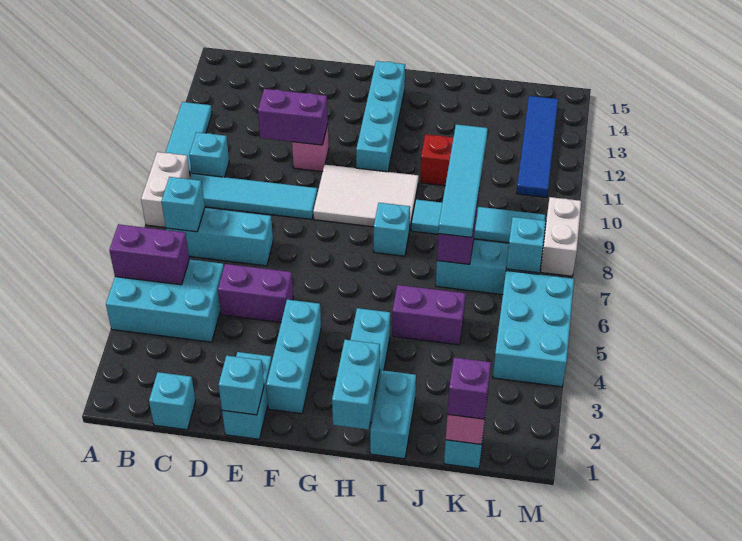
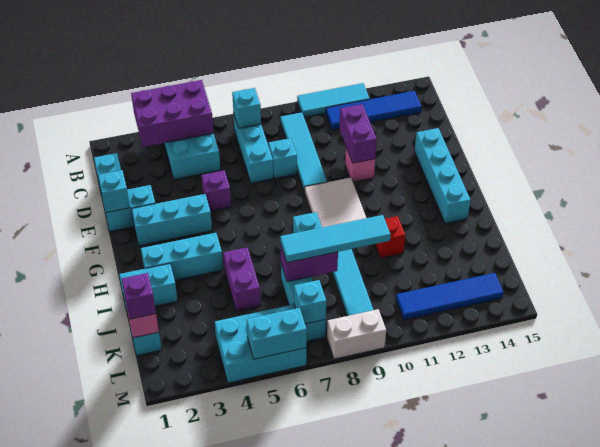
purple 1x2 brick [109,224,189,285] -> purple 2x3 brick [131,80,214,147]
white 1x2 brick [141,152,190,228] -> none
cyan 1x1 brick [189,132,229,177] -> cyan 1x1 brick moved to [268,138,297,178]
none -> blue 1x4 tile [326,91,422,130]
purple 1x2 brick [218,264,293,322] -> purple 1x1 brick [201,171,231,211]
cyan 1x4 brick [356,61,405,172] -> cyan 1x4 brick turned to [415,128,471,223]
cyan 1x2 brick [332,340,380,429] -> cyan 1x2 brick moved to [246,308,307,359]

